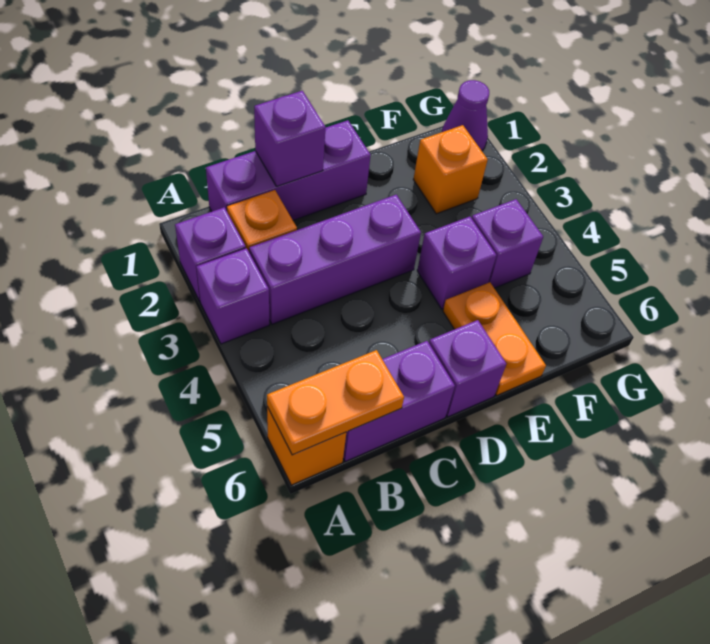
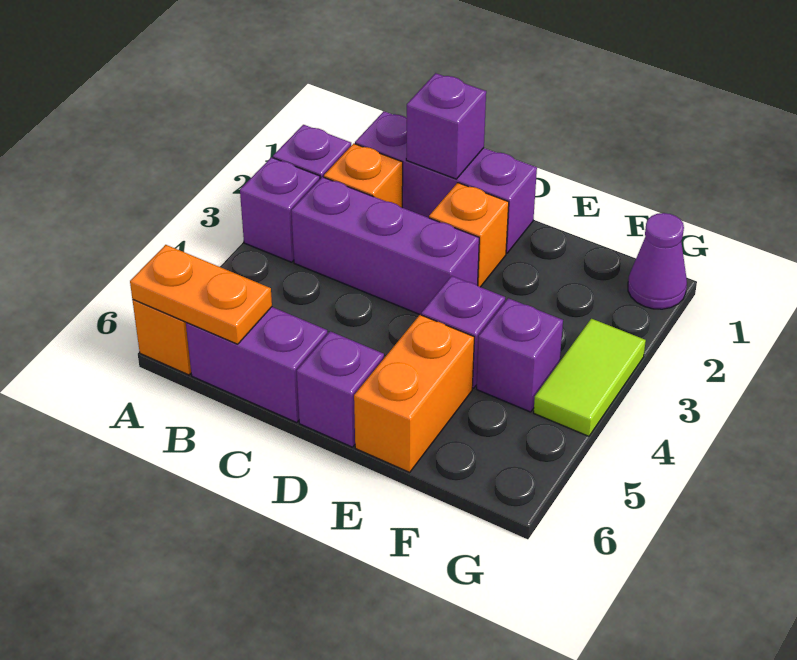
orange 1x2 plate [443,282,546,396] -> orange 1x2 brick [354,315,474,472]
orange 1x1 brick [413,125,488,214] -> orange 1x1 brick moved to [429,183,509,287]
none -> lime 1x2 tile [534,319,646,436]

